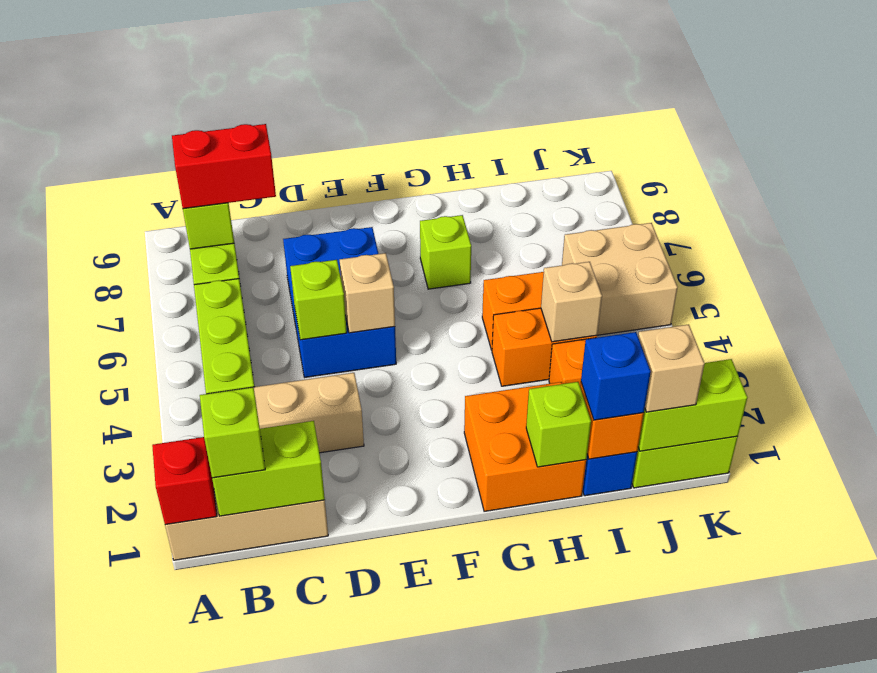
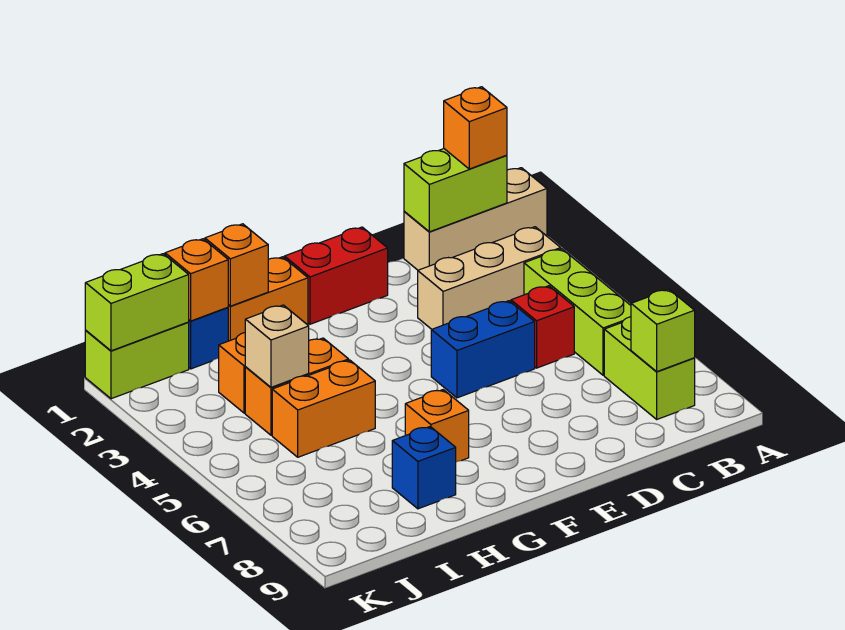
red 1x1 brick [152,437,217,525] -> red 1x1 brick moved to [511,286,574,368]
lime 1x1 brick [200,387,265,478] -> orange 1x1 brick [444,87,507,169]
red 1x2 brick [172,124,276,209] -> red 1x2 brick moved to [284,227,388,324]
blue 2x3 brick [283,227,396,377] -> blue 1x2 brick [431,301,535,398]
lime 1x1 brick [290,260,347,340] -> none
tan 1x1 brick [340,253,395,333] -> none
orange 2x2 brick [464,382,586,511] -> orange 1x2 brick [228,257,308,341]
lime 1x1 brick [420,215,471,289] -> orange 1x1 brick [405,390,469,462]
lime 1x1 brick [526,382,591,467] -> orange 1x1 brick [205,224,268,306]
blue 1x1 brick [581,332,651,420] -> blue 1x1 brick moved to [392,427,456,509]
tan 1x1 brick [638,324,705,412] -> none
tan 2x2 brick [562,223,678,335] -> none

